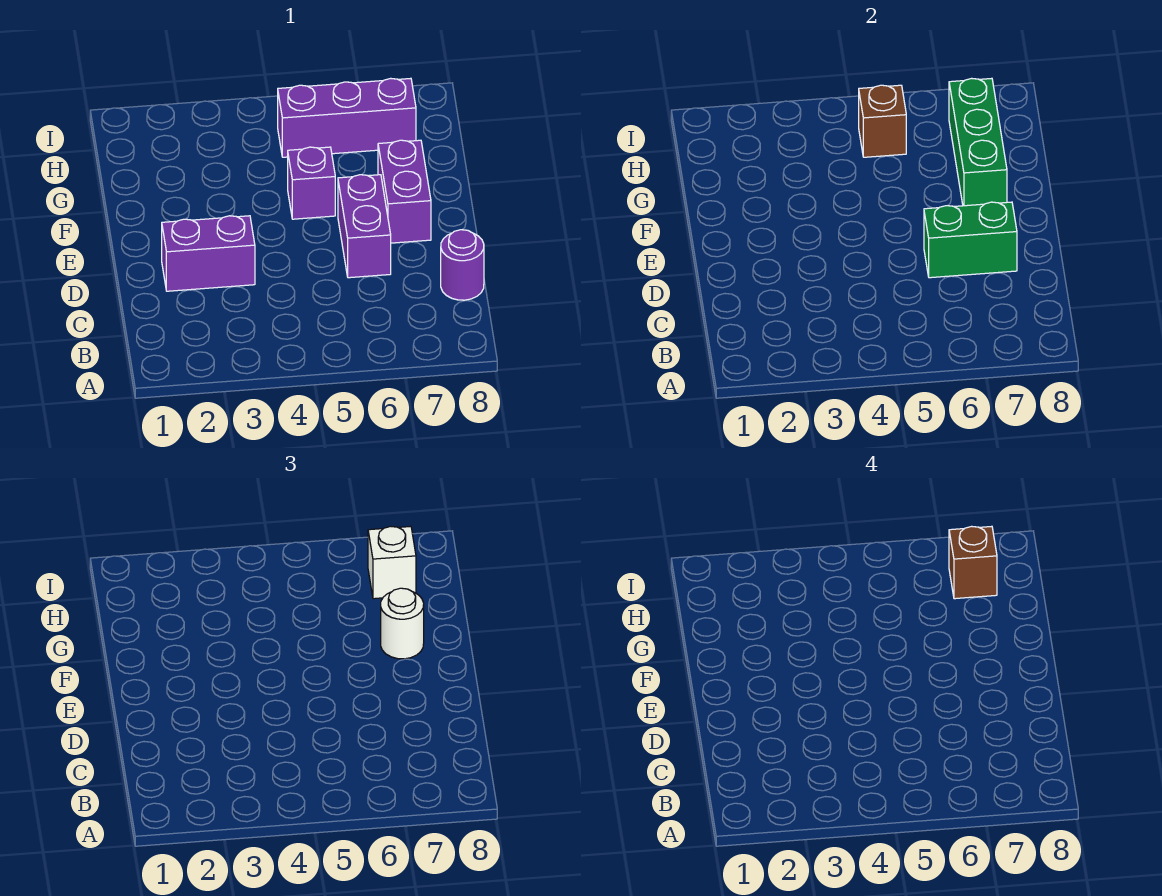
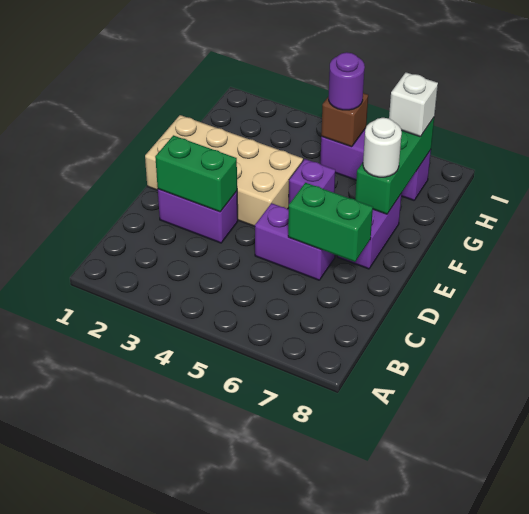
purple 1x1 round brick [441,230,484,300] -> purple 1x1 round brick moved to [329,52,365,110]
none -> green 1x2 brick [155,135,237,212]
purple 1x2 brick [338,175,391,278] -> purple 1x2 brick turned to [255,203,335,280]
none -> tan 2x4 brick [145,115,303,226]
brown 1x1 brick [949,526,997,599] -> none

